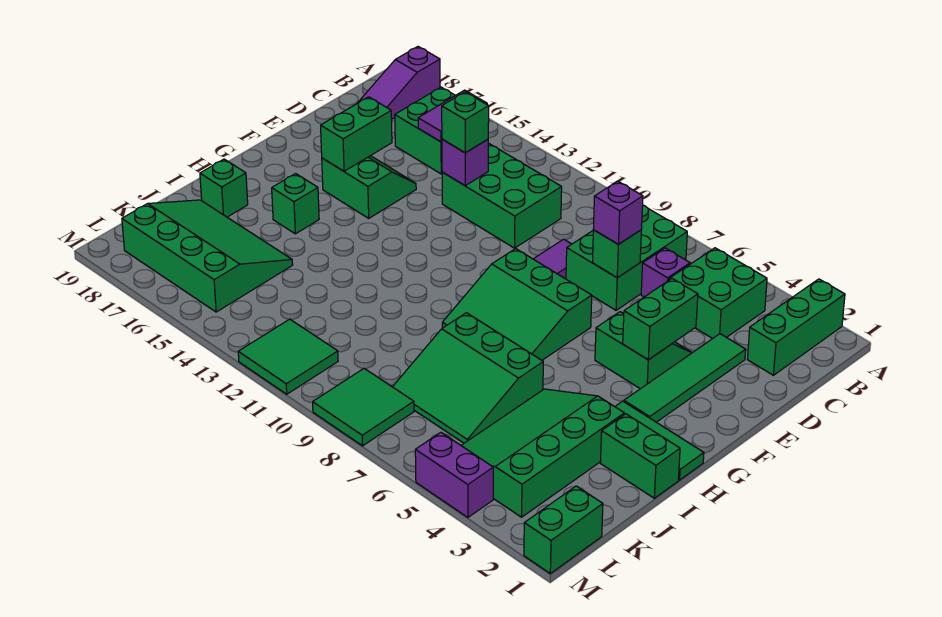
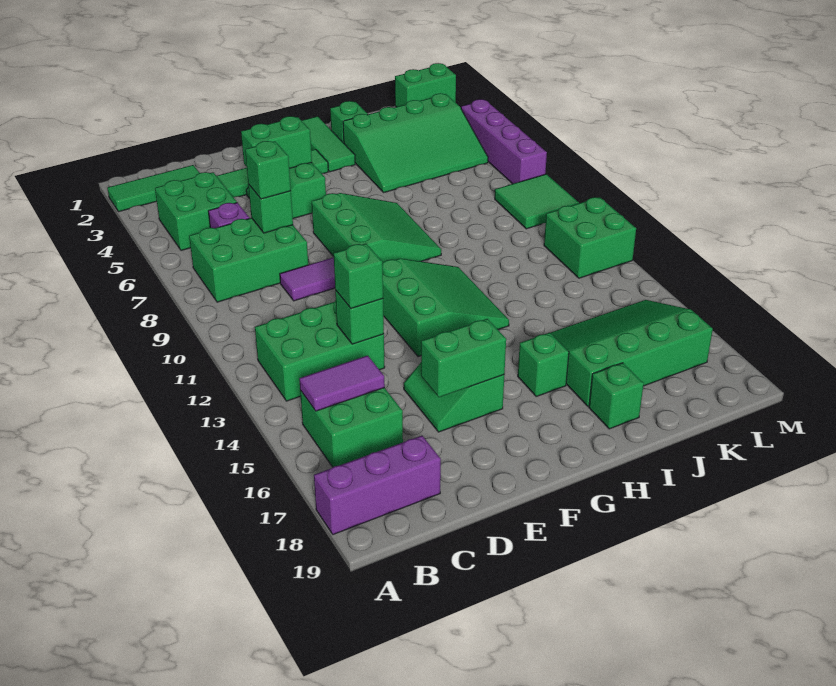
green 1x3 brick [747,279,845,375] -> green 1x3 tile [107,165,199,212]
purple 1x3 slope [358,47,440,119] -> purple 1x3 brick [314,436,441,534]
green 2x3 brick [442,144,562,248] -> green 2x3 brick turned to [255,300,385,401]
purple 1x1 brick [593,181,643,244] -> green 1x1 brick [245,141,291,199]
purple 1x1 brick [442,139,488,186] -> green 1x1 brick [335,290,384,344]
green 1x2 brick [600,414,680,498] -> green 1x1 brick [330,101,368,143]
green 3x3 slope [393,313,543,443] -> green 3x3 slope moved to [382,258,509,357]
green 3x4 slope [122,200,293,312] -> green 3x4 slope turned to [551,300,713,407]
green 2x2 tile [238,319,338,394] -> green 2x2 brick [544,197,636,278]
purple 1x2 brick [415,432,493,517] -> purple 1x4 brick [461,99,547,184]

